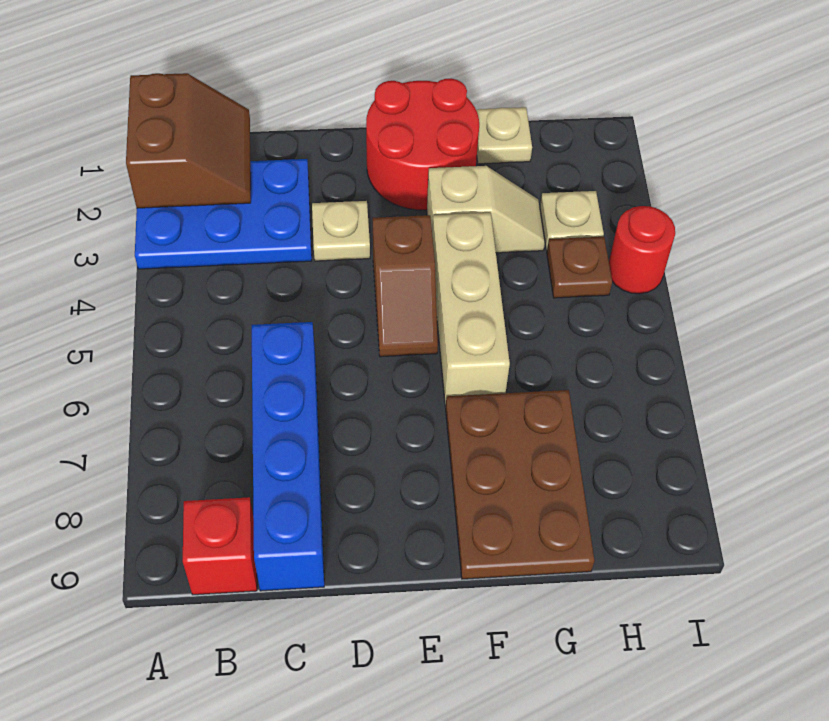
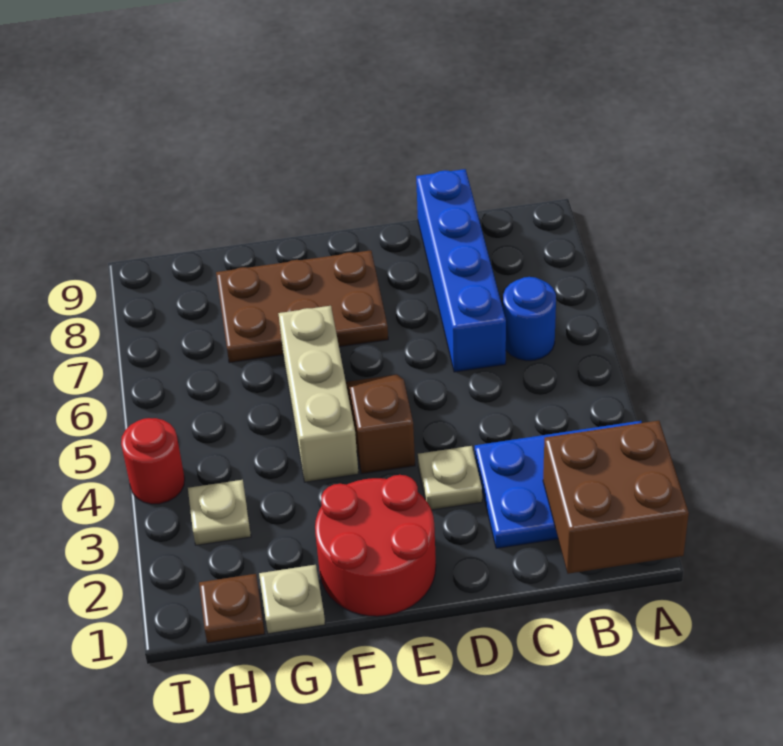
brown 2x2 slope [126,73,251,208] -> brown 2x2 brick [543,421,689,574]
none -> blue 1x1 round brick [503,277,556,361]
red 1x1 brick [183,497,257,595] -> none
tan 1x2 slope [427,166,545,253] -> none
brown 2x3 plate [446,390,594,579] -> brown 2x3 plate turned to [216,250,388,363]
brown 1x1 plate [547,237,612,298] -> brown 1x1 plate moved to [199,574,265,643]

